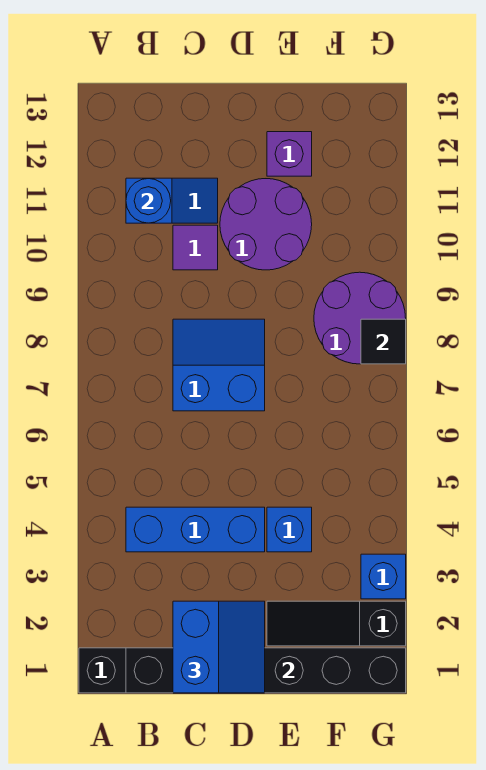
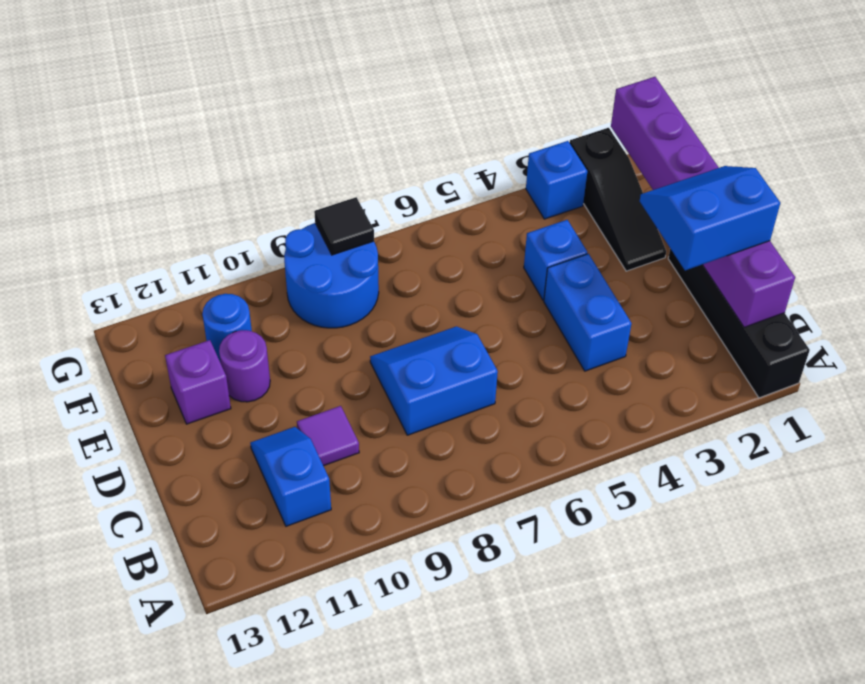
black 1x6 brick [126,648,406,693] -> purple 1x6 brick [611,77,795,327]
blue 1x3 brick [126,507,265,552] -> blue 1x2 brick [544,254,632,371]
blue 1x1 round brick [126,179,171,223] -> blue 1x1 round brick moved to [202,294,252,363]
blue 2x2 slope [173,319,265,411] -> blue 2x2 slope turned to [370,326,498,435]
purple 2x2 round brick [220,179,312,270] -> purple 1x1 round brick [219,330,270,402]
purple 2x2 round brick [314,272,406,364] -> blue 2x2 round brick [284,223,379,328]

